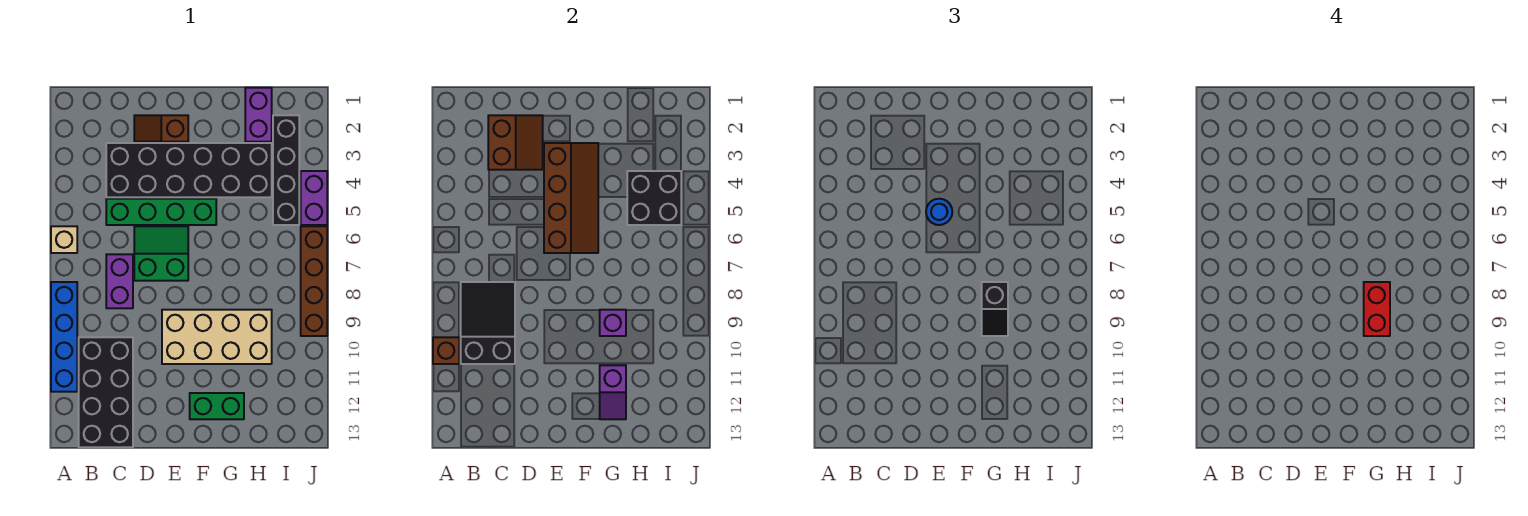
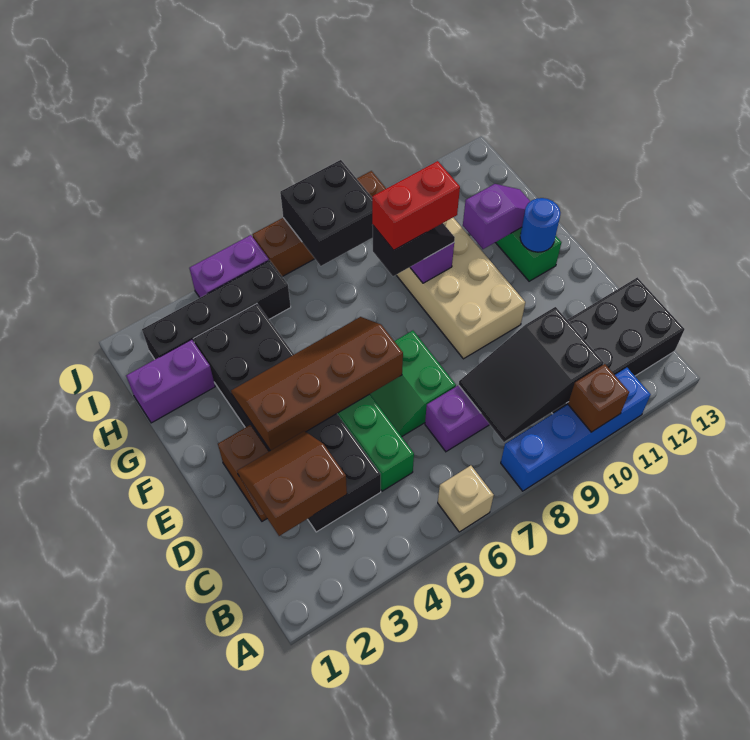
blue 1x1 round brick [926,199,952,225] -> blue 1x1 round brick moved to [520,198,560,252]
black 2x2 brick [627,171,681,225] -> black 2x2 brick moved to [280,160,373,266]

